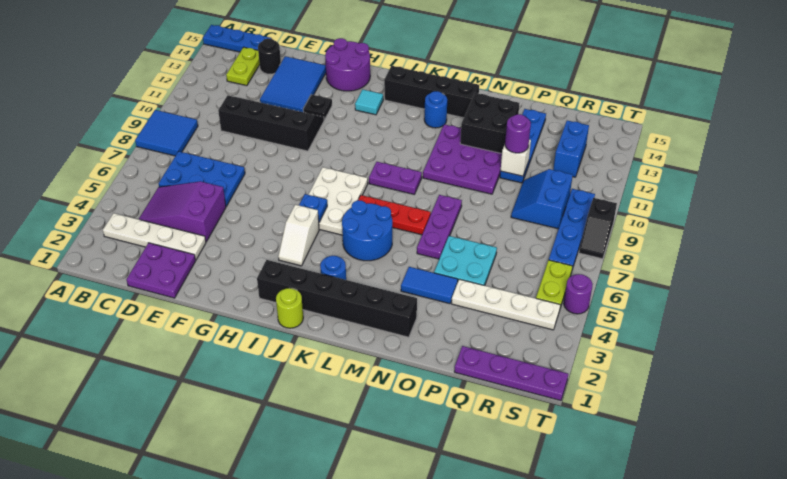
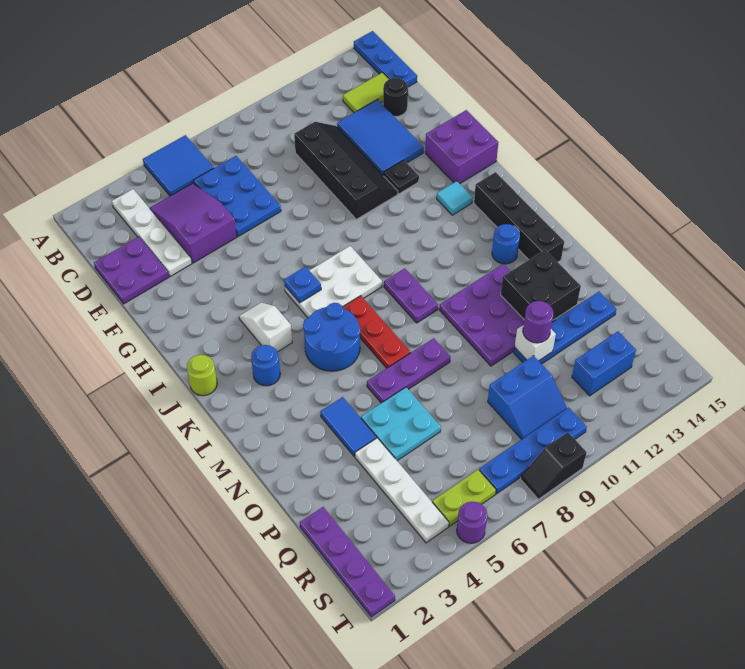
blue 2x2 tile [135,110,198,156] -> blue 2x2 tile moved to [143,135,214,196]
lime 1x2 plate [226,47,260,86] -> lime 1x2 tile [343,73,389,113]
blue 2x3 tile [260,56,326,112] -> blue 2x3 tile turned to [337,100,424,176]
purple 2x2 round brick [325,38,370,91] -> purple 2x2 brick [425,110,498,184]
black 1x6 brick [257,260,417,337] -> none
white 1x2 slope [278,205,319,266] -> white 1x2 slope turned to [239,303,292,352]
blue 2x2 slope [511,169,573,229] -> blue 2x2 slope turned to [488,356,567,439]

